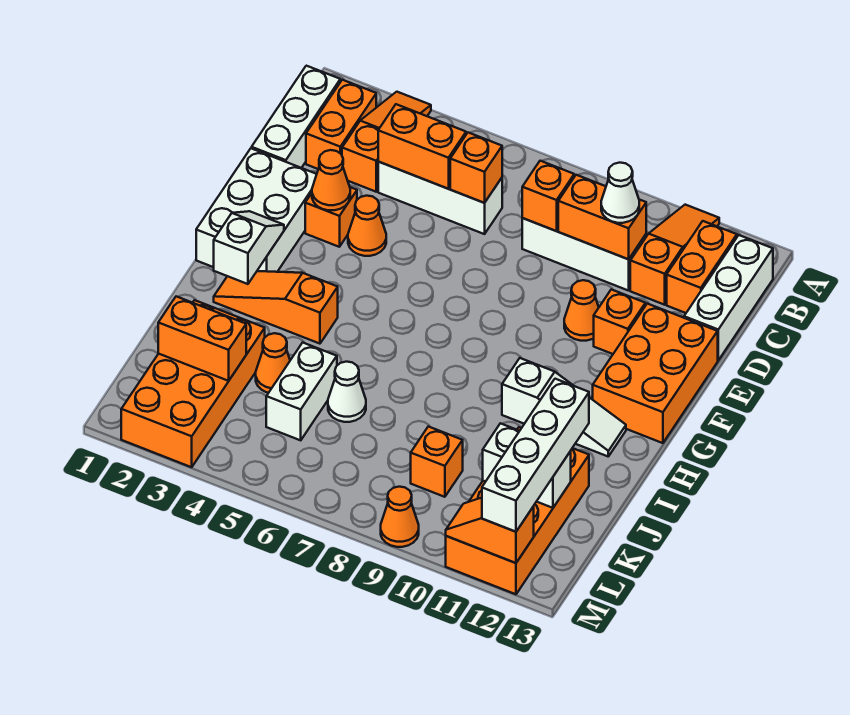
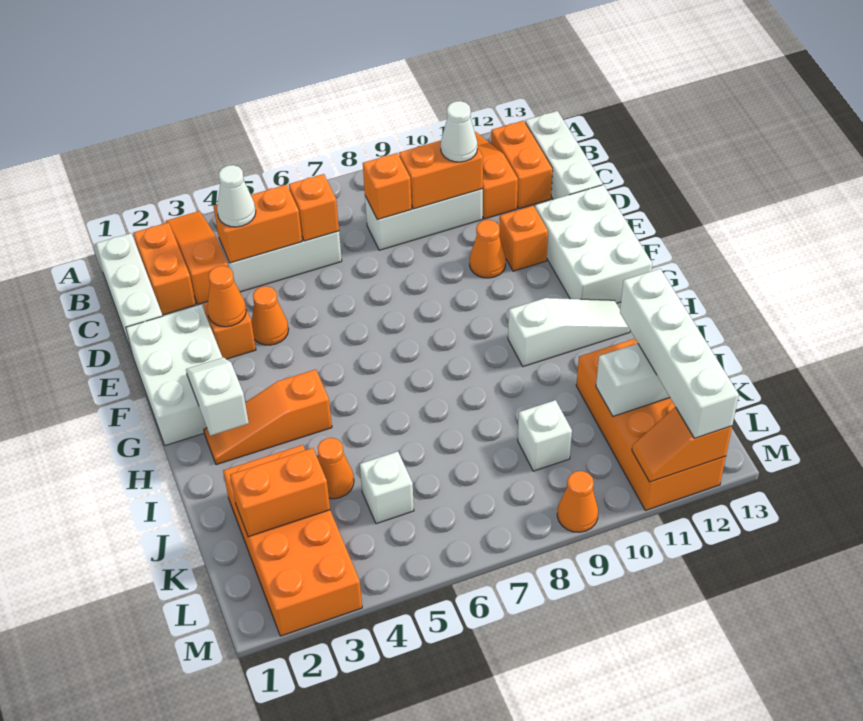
orange 2x3 brick [593,304,718,443] -> white 2x3 brick [535,185,652,303]
white 1x2 brick [266,343,337,440] -> white 1x1 brick [360,452,414,524]
white 1x1 cone [328,362,366,422] -> white 1x1 cone moved to [217,165,256,227]
orange 1x1 brick [411,426,463,497] -> white 1x1 brick [518,400,572,471]

